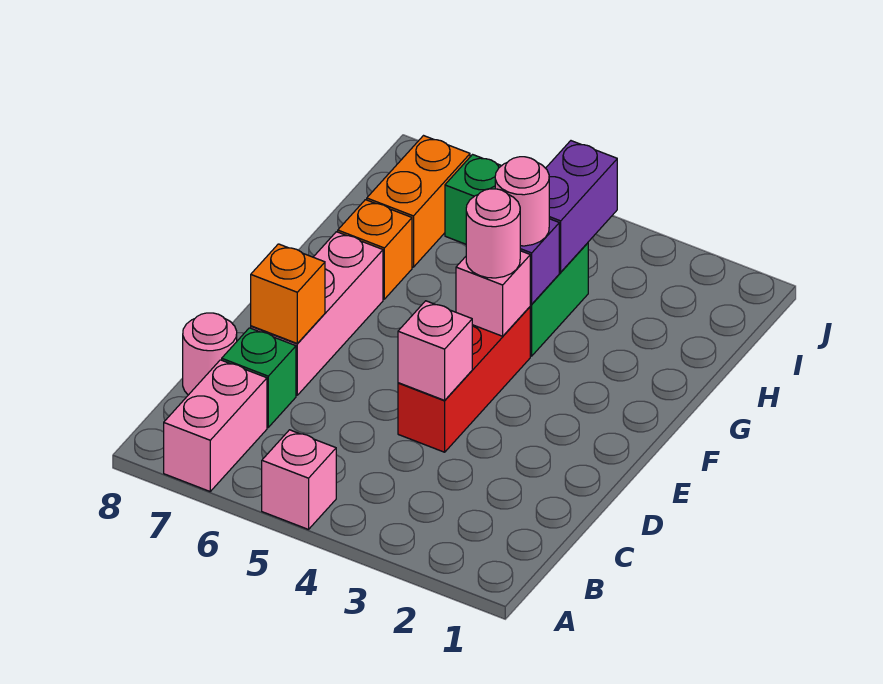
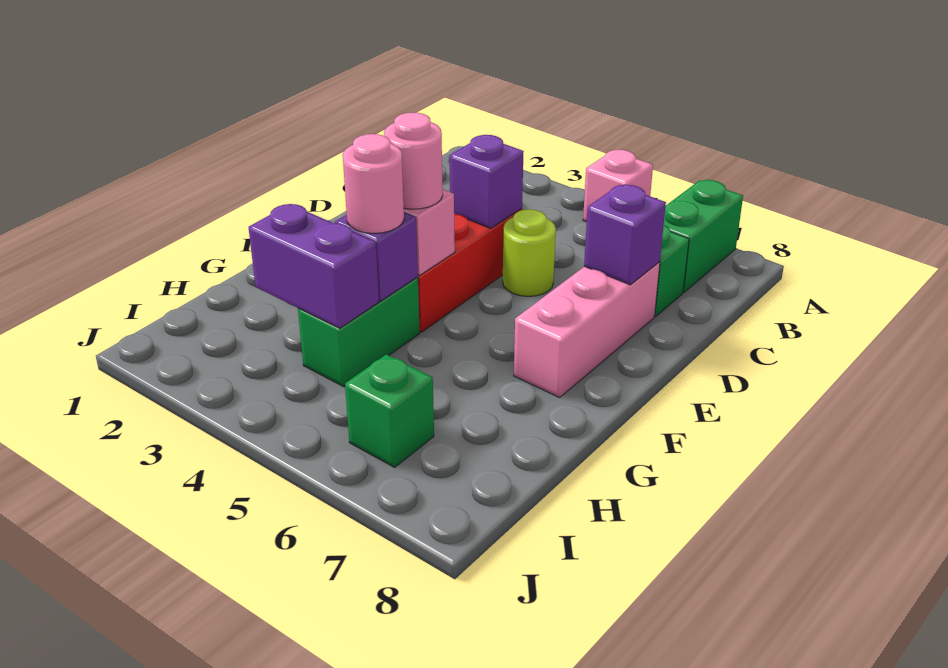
pink 1x2 brick [164,360,267,491] -> green 1x2 brick [664,180,743,292]
pink 1x1 round brick [183,313,237,395] -> none
pink 1x1 brick [398,301,472,400] -> purple 1x1 brick [450,135,524,228]
none -> lime 1x1 round brick [503,209,556,296]
orange 1x1 brick [251,244,325,344] -> purple 1x1 brick [584,185,666,285]
orange 1x1 brick [338,200,412,299] -> none
purple 1x2 brick [546,141,617,272] -> purple 1x2 brick turned to [248,204,379,328]
orange 1x2 brick [367,136,470,267] -> none

